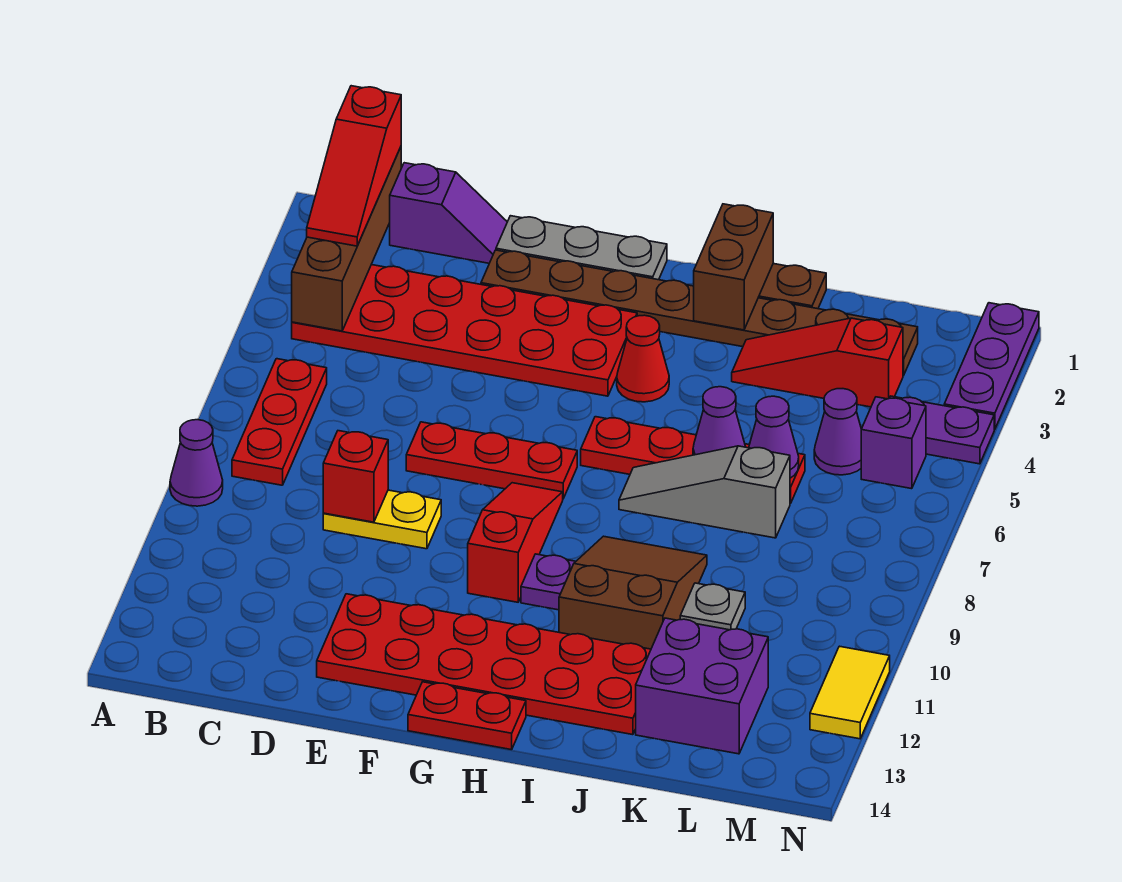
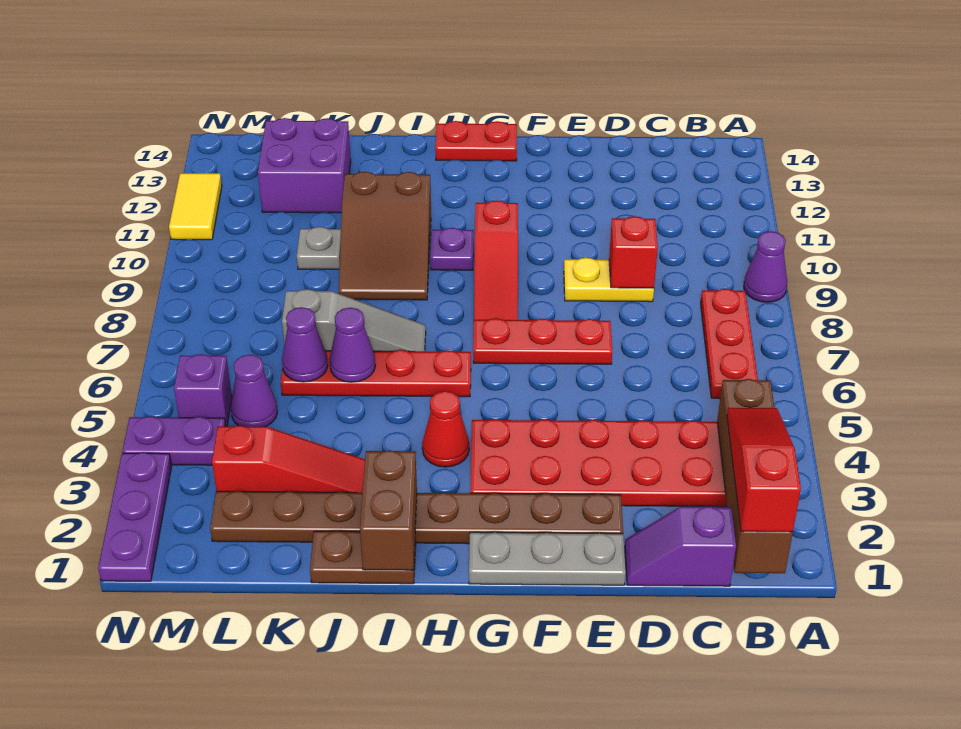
red 2x6 plate [317,594,651,735] -> none

